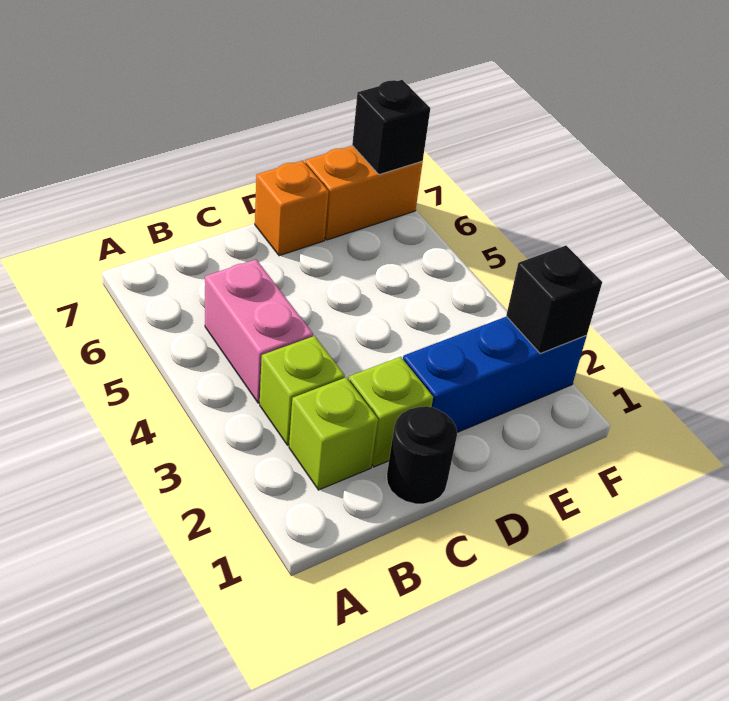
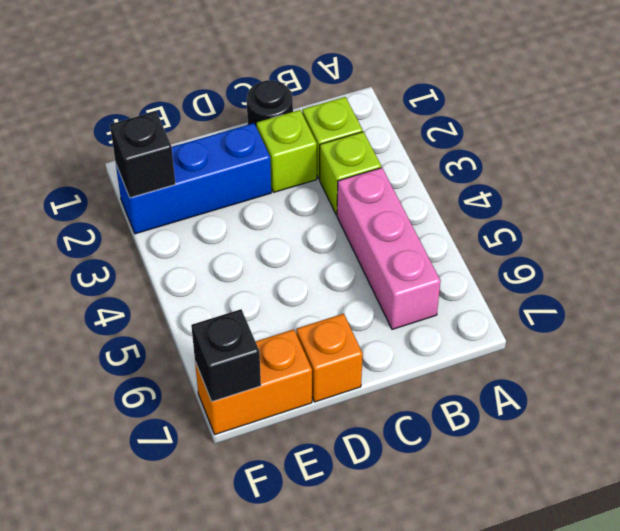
pink 1x2 brick [205,260,313,403] -> pink 1x3 brick [337,168,440,329]

